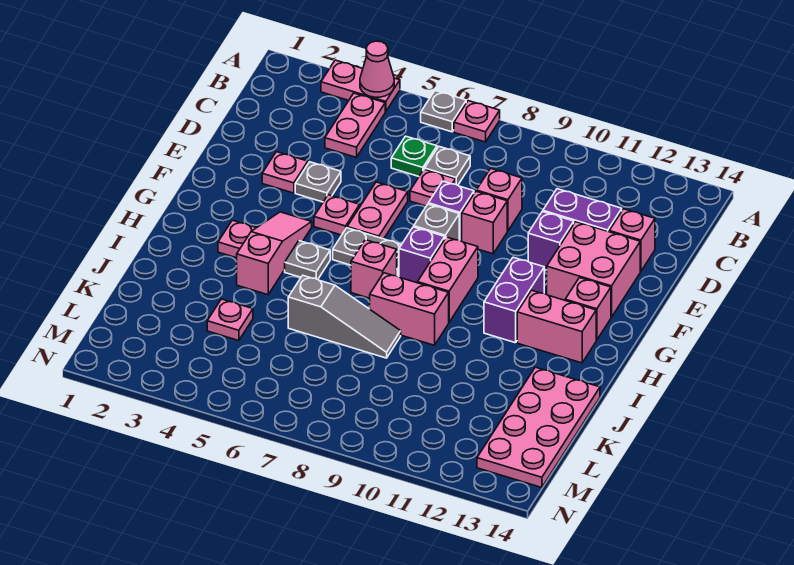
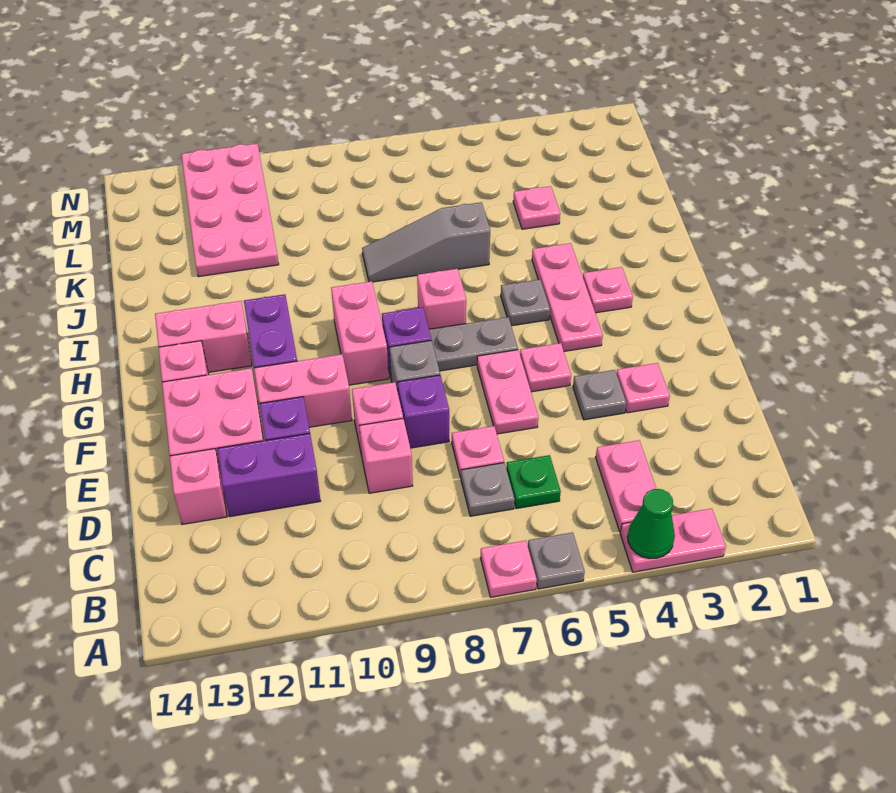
pink 1x1 cone [360,41,394,97] -> green 1x1 cone [627,489,675,558]
pink 1x3 slope [237,212,312,295] -> pink 1x3 plate [532,243,603,351]
pink 1x2 brick [370,273,449,345] -> pink 1x2 brick moved to [254,354,352,427]
pink 2x4 plate [477,367,600,488] -> pink 2x4 plate moved to [181,144,279,277]

